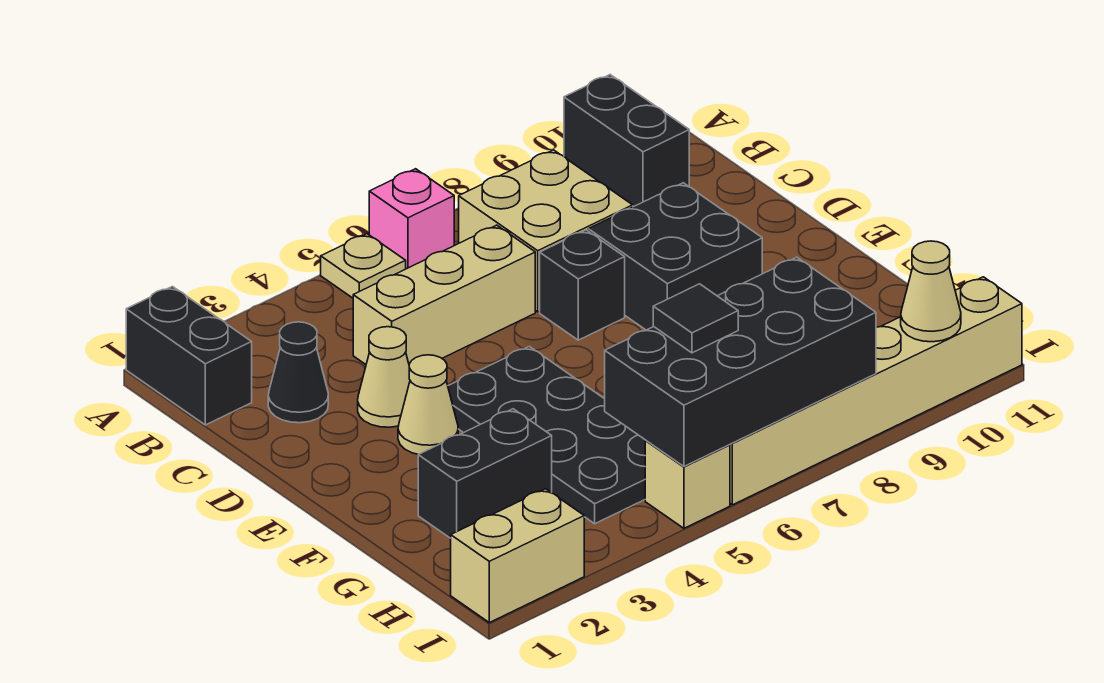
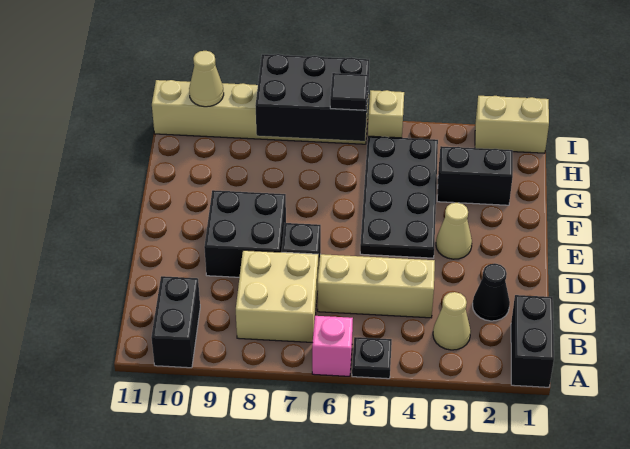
tan 1x1 plate [321,234,406,298] -> black 1x1 plate [352,337,392,379]
tan 1x1 cone [358,327,410,427] -> tan 1x1 cone moved to [433,292,471,350]
black 2x4 brick [605,257,876,466] -> black 2x3 brick [256,54,369,141]

